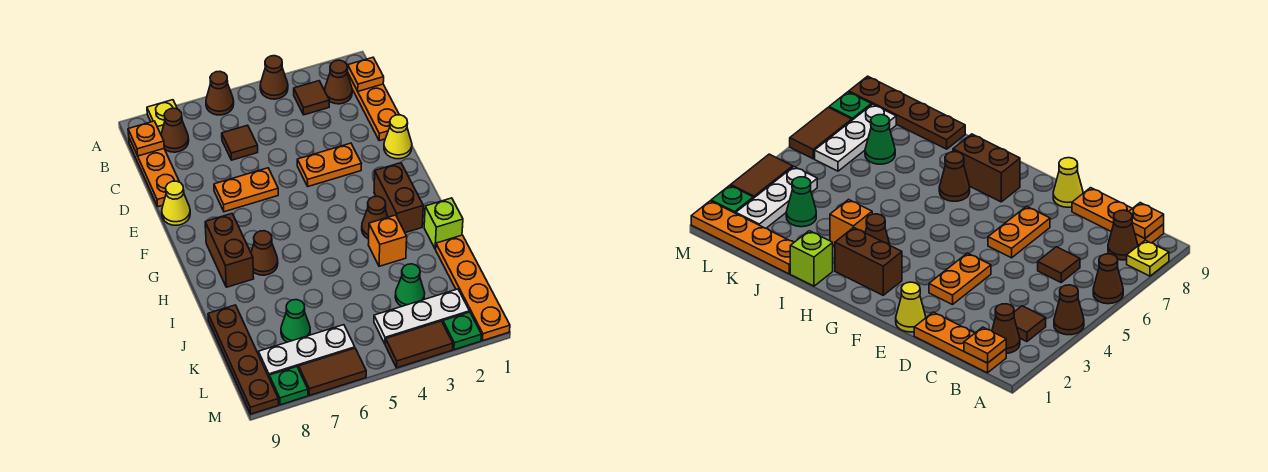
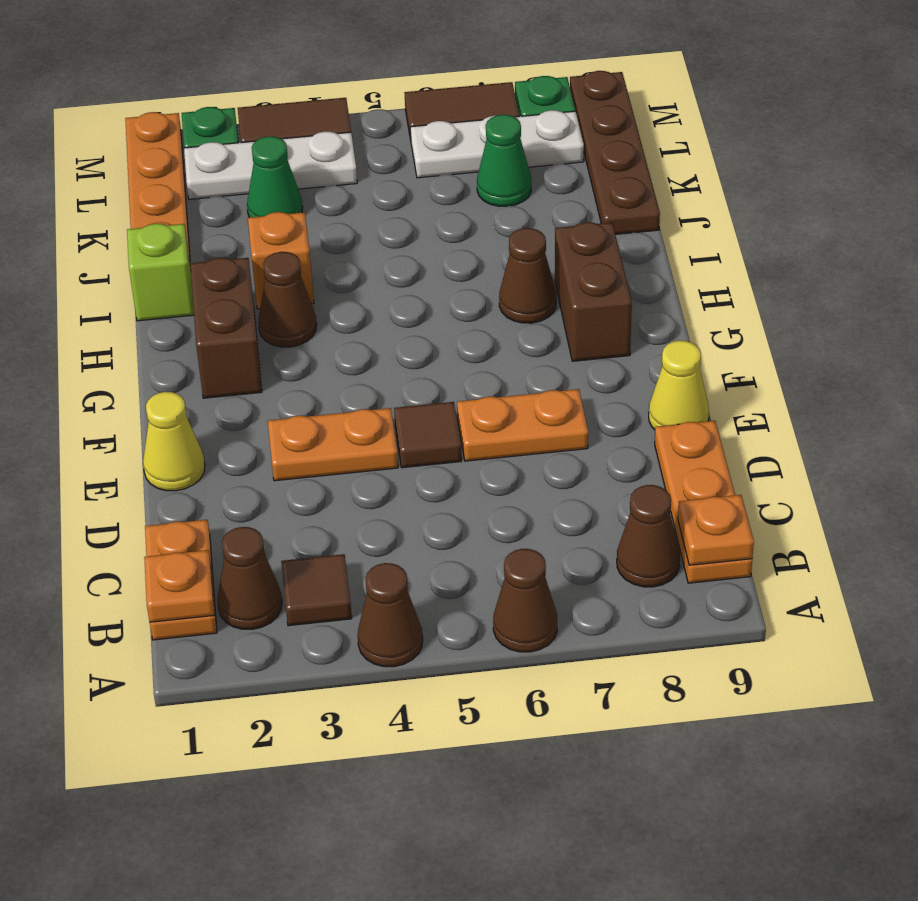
yellow 1x1 plate [147,100,177,133] -> none
orange 1x3 plate [348,74,399,141] -> orange 1x2 plate [145,520,217,640]
brown 1x1 tile [222,125,258,160] -> brown 1x1 tile moved to [394,402,462,468]

